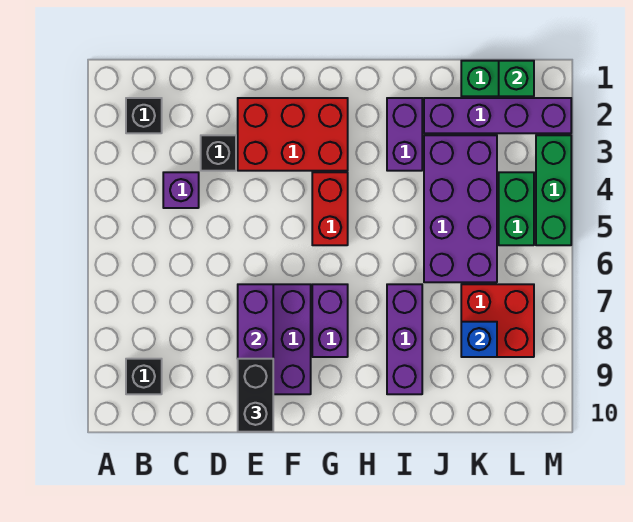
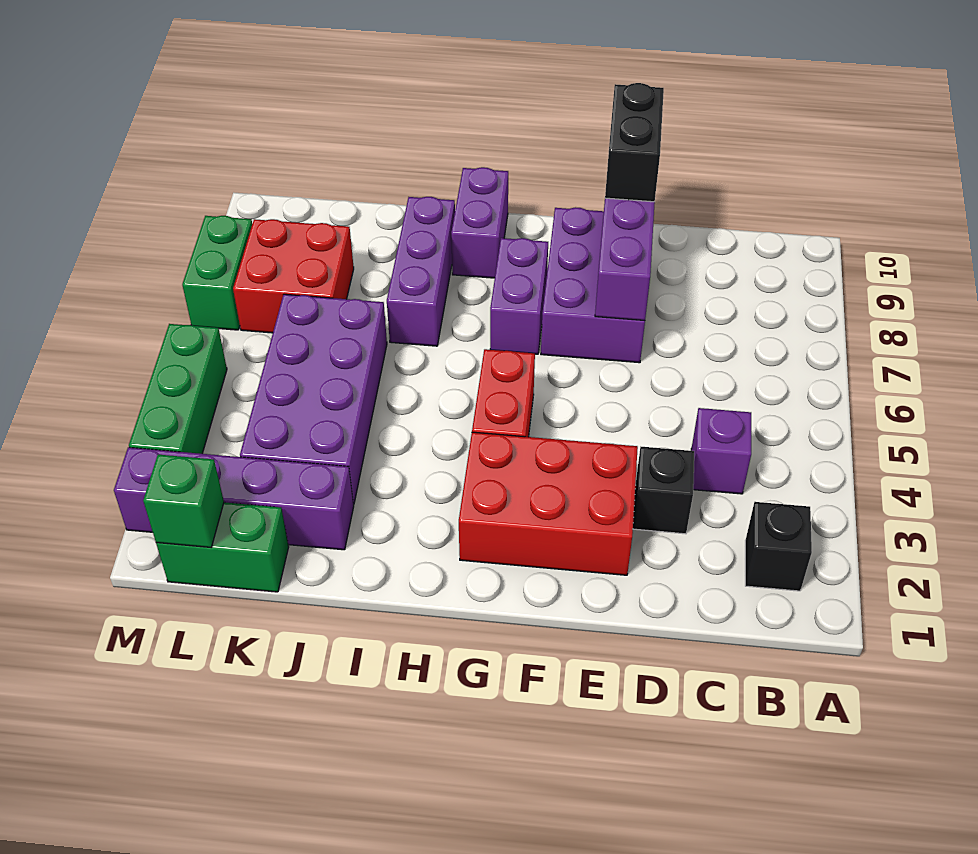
black 1x1 brick [126,359,162,394] -> none
purple 1x2 brick [387,98,422,171] -> purple 1x2 brick moved to [451,167,508,278]
blue 1x1 brick [461,322,497,357] -> none
green 1x2 brick [499,172,534,245] -> green 1x2 brick moved to [182,216,252,330]

